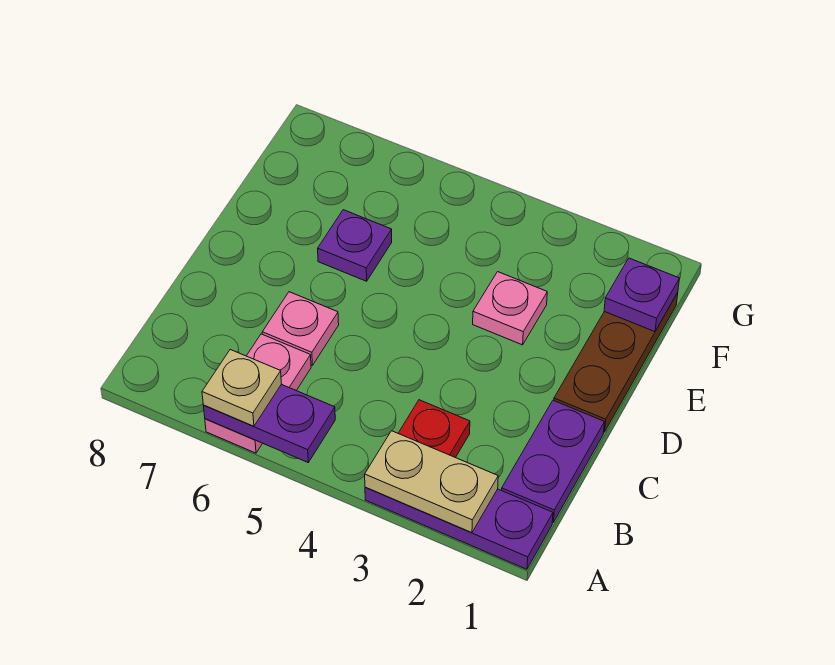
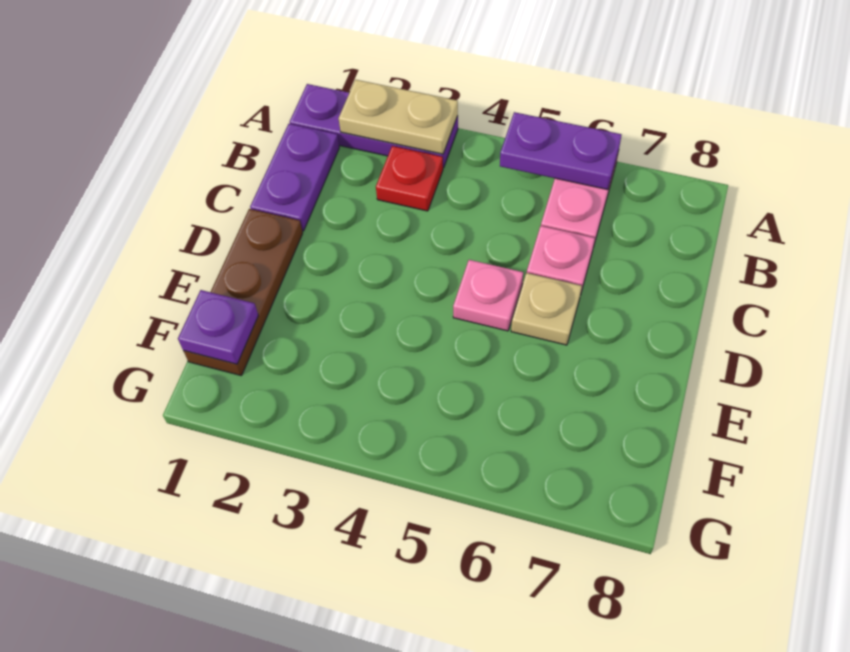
tan 1x1 plate [202,350,281,426] -> tan 1x1 plate moved to [511,273,582,345]
pink 1x1 plate [473,272,547,345] -> pink 1x1 plate moved to [453,260,523,331]
purple 1x1 plate [318,210,392,281] -> none

